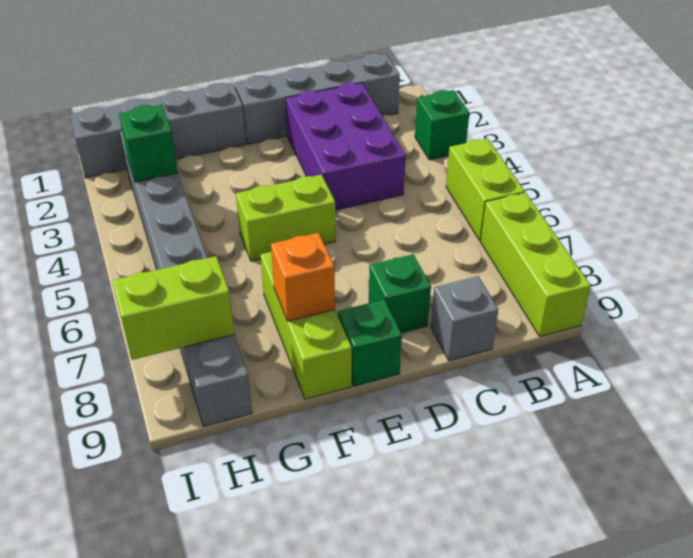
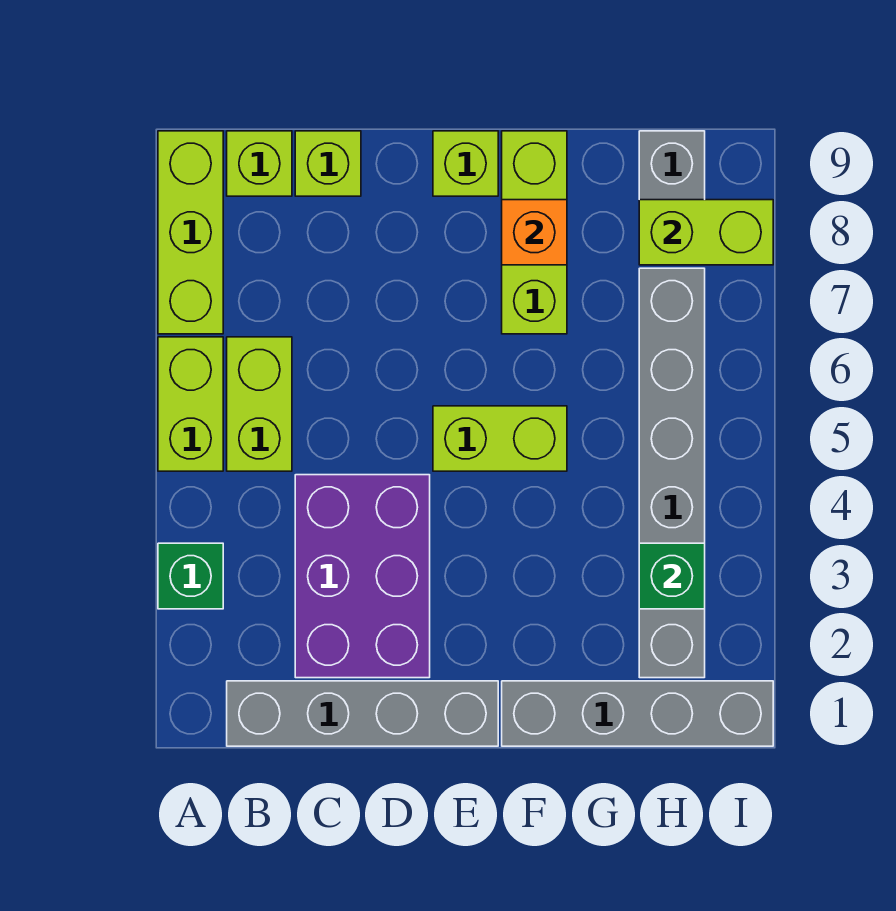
none -> lime 1x2 brick [227,337,292,471]
none -> lime 1x1 brick [227,131,292,196]
grey 1x1 brick [431,276,498,361] -> lime 1x1 brick [295,131,361,196]
green 1x1 brick [369,254,431,333] -> none
green 1x1 brick [338,300,402,386] -> lime 1x1 brick [433,131,498,196]

